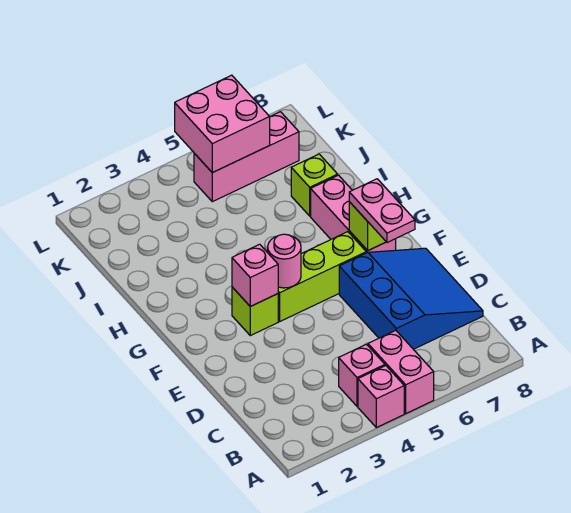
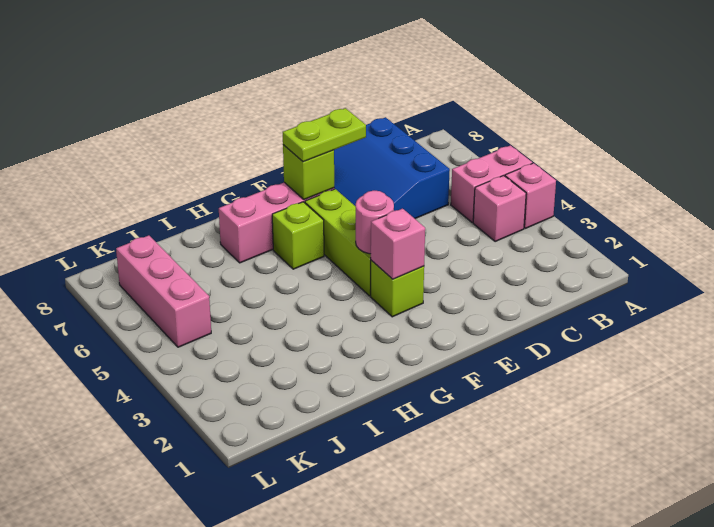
blue 3x3 slope [339,248,483,349] -> blue 3x3 slope turned to [334,117,450,219]
pink 1x2 plate [349,179,415,243] -> lime 1x2 plate [283,108,366,162]
lime 1x1 brick [291,154,338,216] -> lime 1x1 brick moved to [272,202,324,269]
pink 2x2 brick [175,75,270,173] -> none

